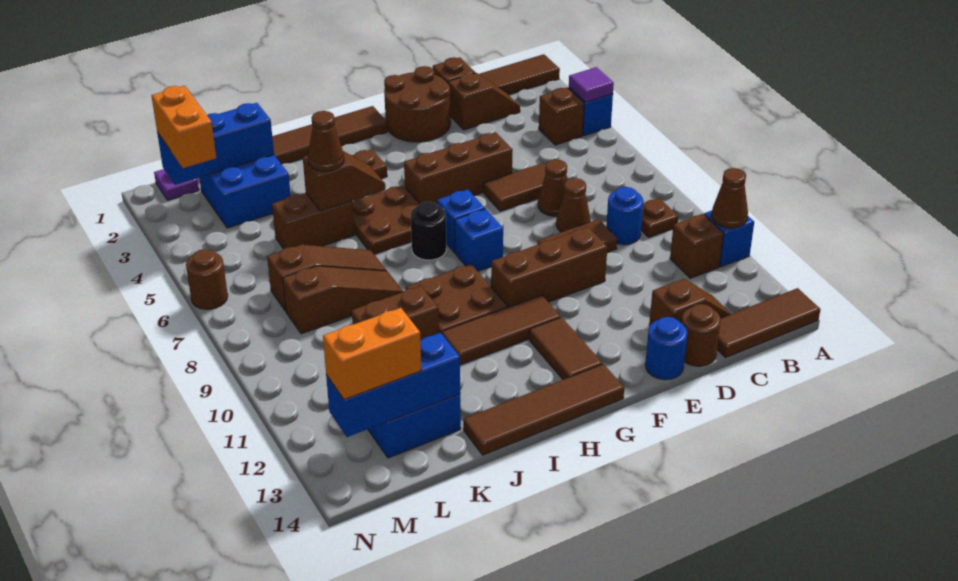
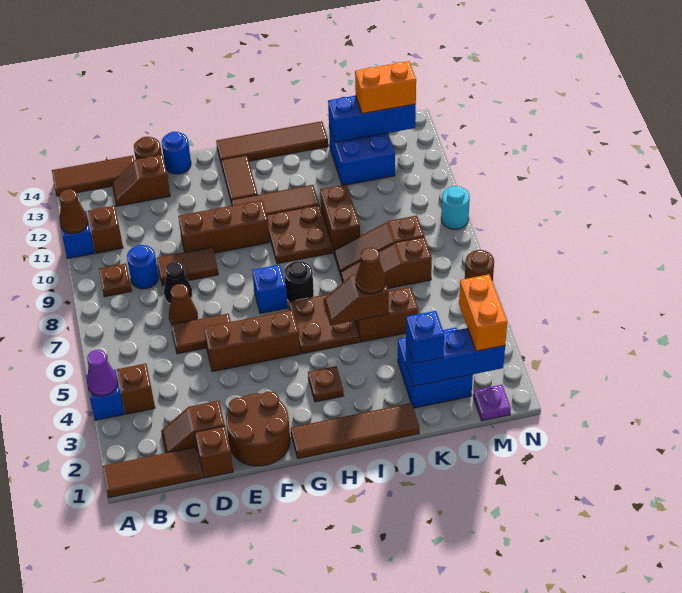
purple 1x1 tile [569,67,614,102] -> purple 1x1 cone [87,350,118,396]
brown 1x1 cone [556,178,591,232] -> black 1x1 cone [164,262,192,303]
blue 1x1 brick [455,209,503,271] -> blue 1x1 brick moved to [406,311,444,364]
brown 1x2 brick [352,286,439,340] -> brown 1x2 brick turned to [320,184,360,252]
none -> cyan 1x1 round brick [441,186,470,229]

